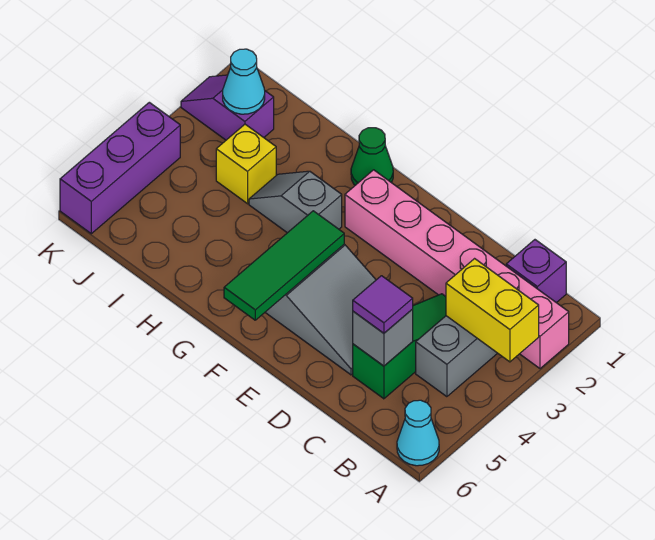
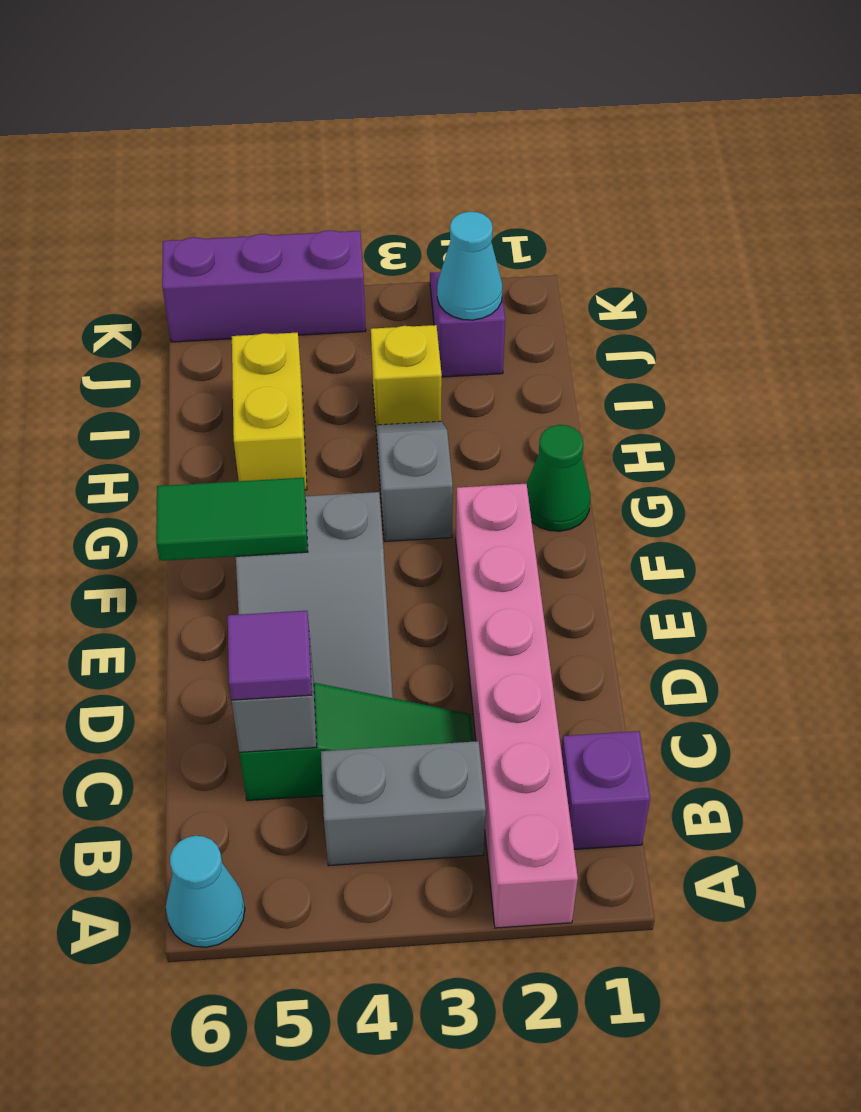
yellow 1x2 brick [446,259,539,362] -> yellow 1x2 brick moved to [232,333,307,490]
green 1x3 tile [224,211,344,320] -> green 1x2 tile [156,478,308,561]

